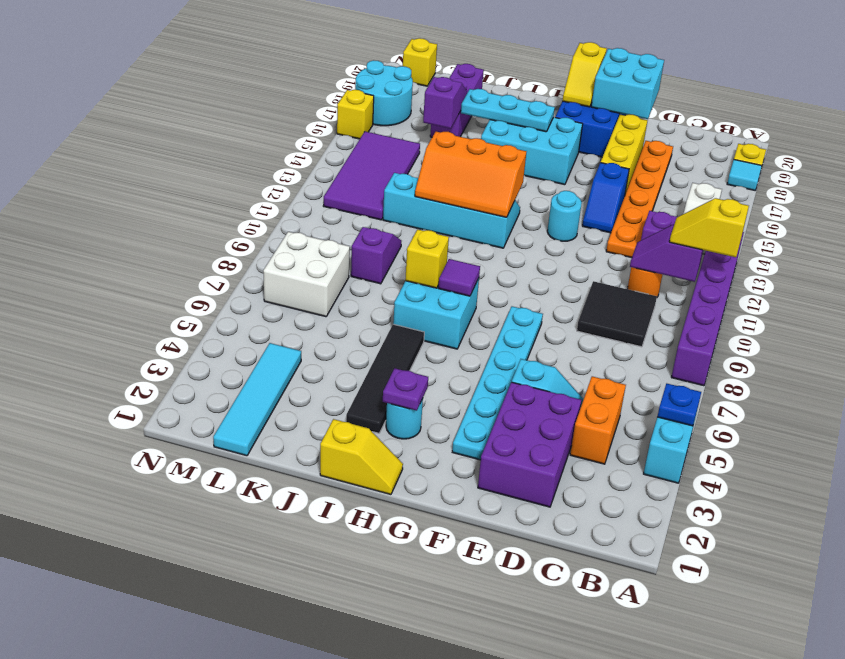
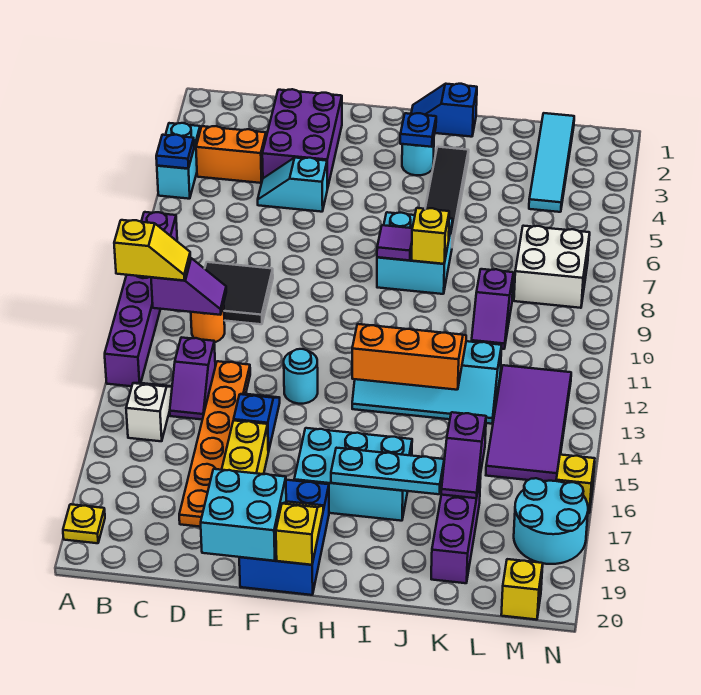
cyan 1x1 tile [727,160,762,190] -> none
orange 1x2 brick [570,376,626,464] -> orange 1x2 brick turned to [196,126,266,183]
cyan 1x6 plate [452,306,543,460] -> none
yellow 1x2 slope [320,419,403,494] -> blue 1x2 slope [411,84,477,137]
purple 1x1 plate [383,368,428,411] -> blue 1x1 plate [400,113,436,147]

